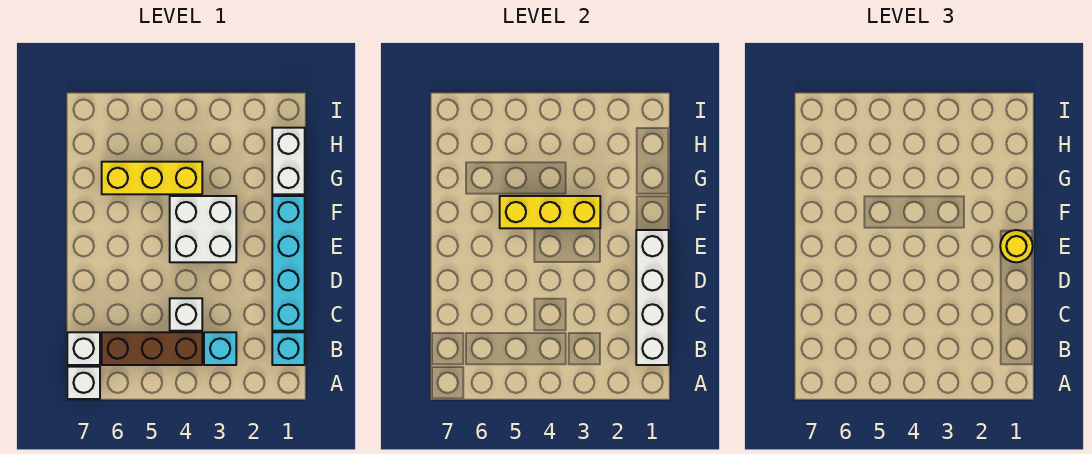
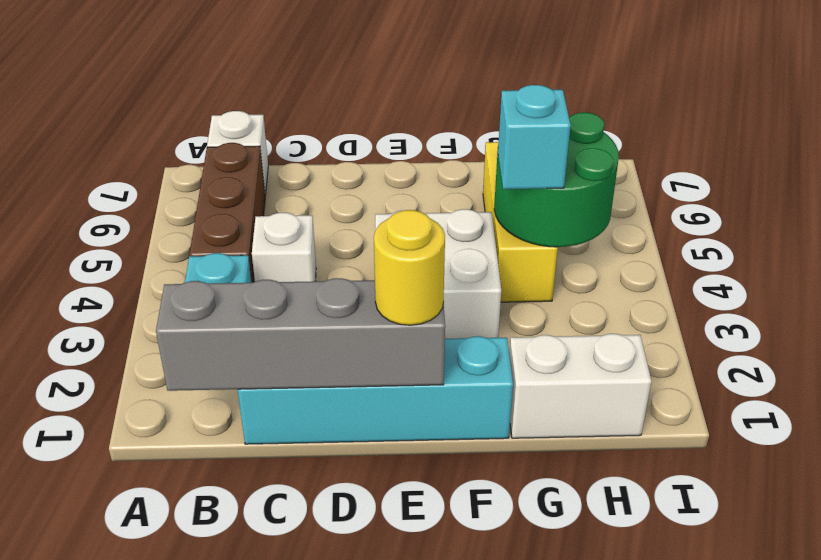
white 1x1 brick [67,367,100,399] -> none
cyan 1x1 brick [272,332,305,365] -> cyan 1x1 brick moved to [498,85,571,189]
white 1x4 brick [636,230,669,365] -> grey 1x4 brick [156,278,445,391]
yellow 1x3 brick [500,196,600,228] -> none
none -> green 2x2 round brick [494,112,619,247]

